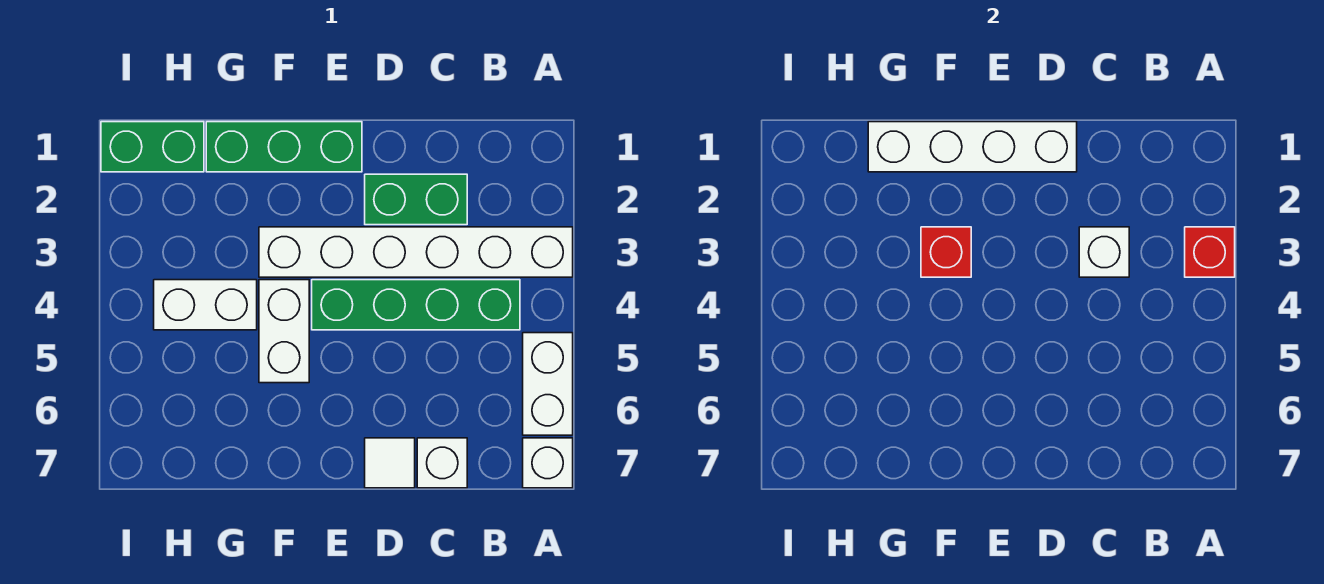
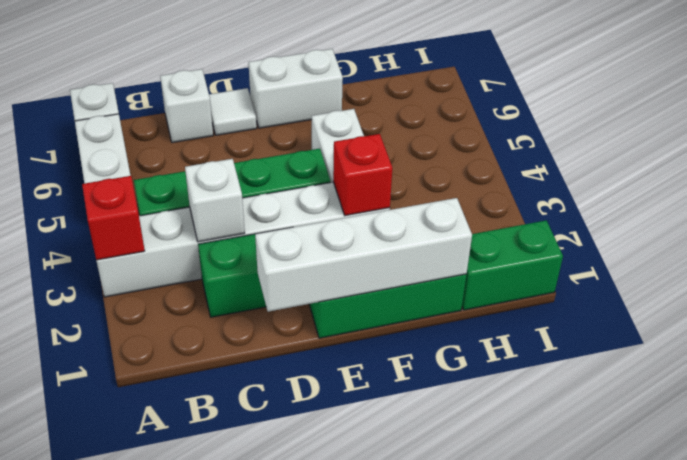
white 1x2 brick [154,280,257,330] -> white 1x2 brick moved to [248,49,343,128]

